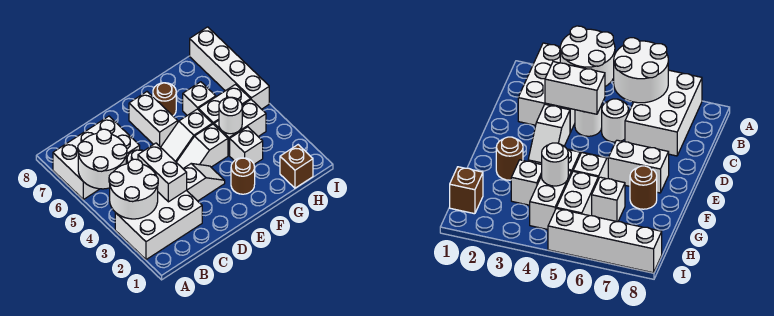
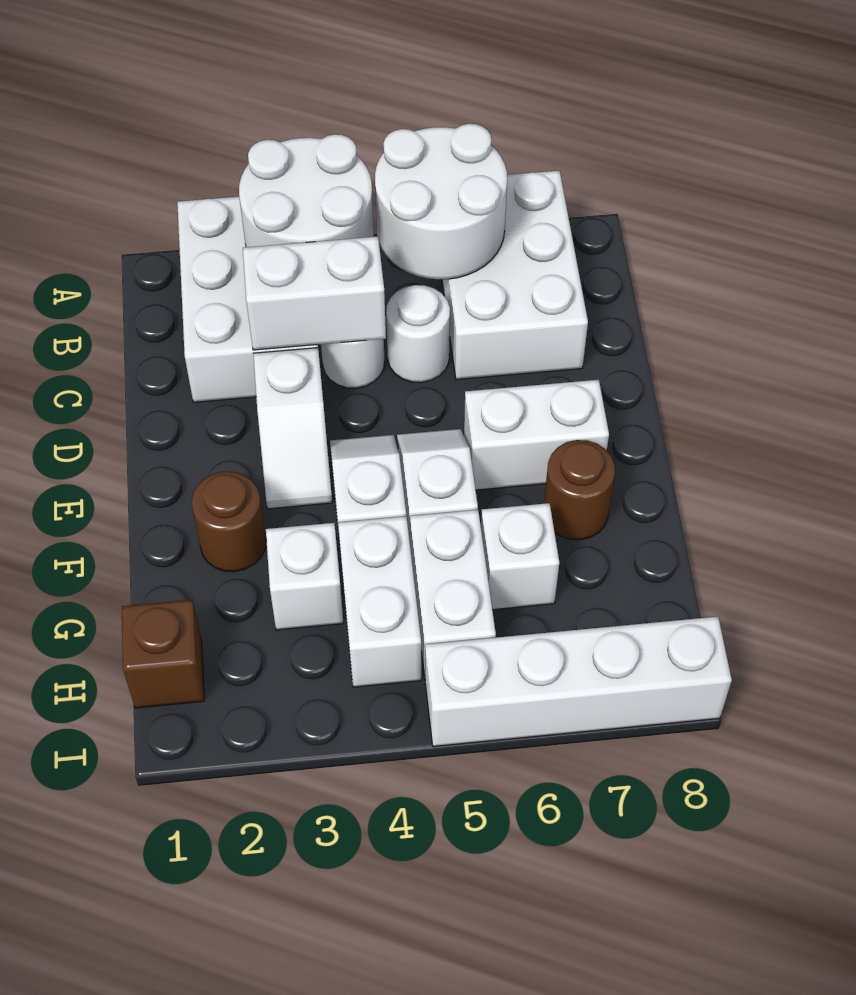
white 1x1 round brick [219,97,242,134] -> none

